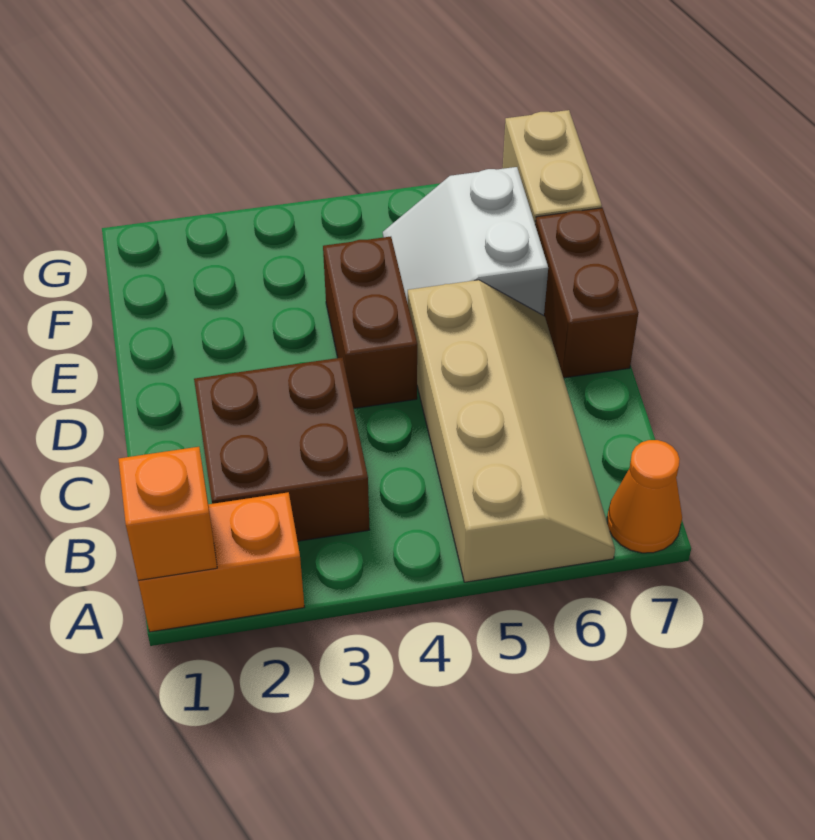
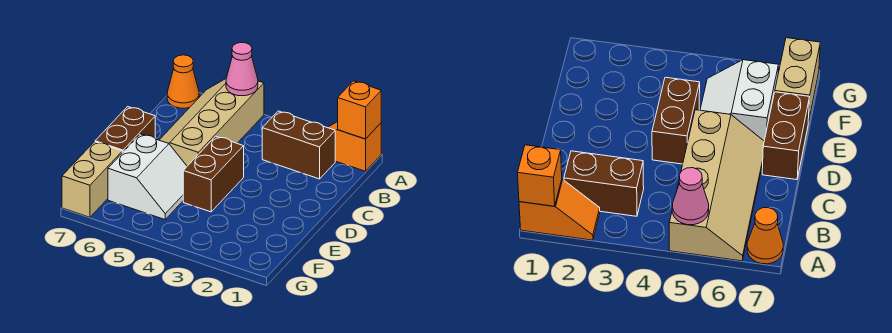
orange 1x2 brick [138,492,304,632] -> orange 1x2 slope [328,122,381,171]
none -> pink 1x1 cone [226,42,258,96]
brown 2x2 brick [194,357,369,541] -> brown 1x2 brick [262,111,335,179]

